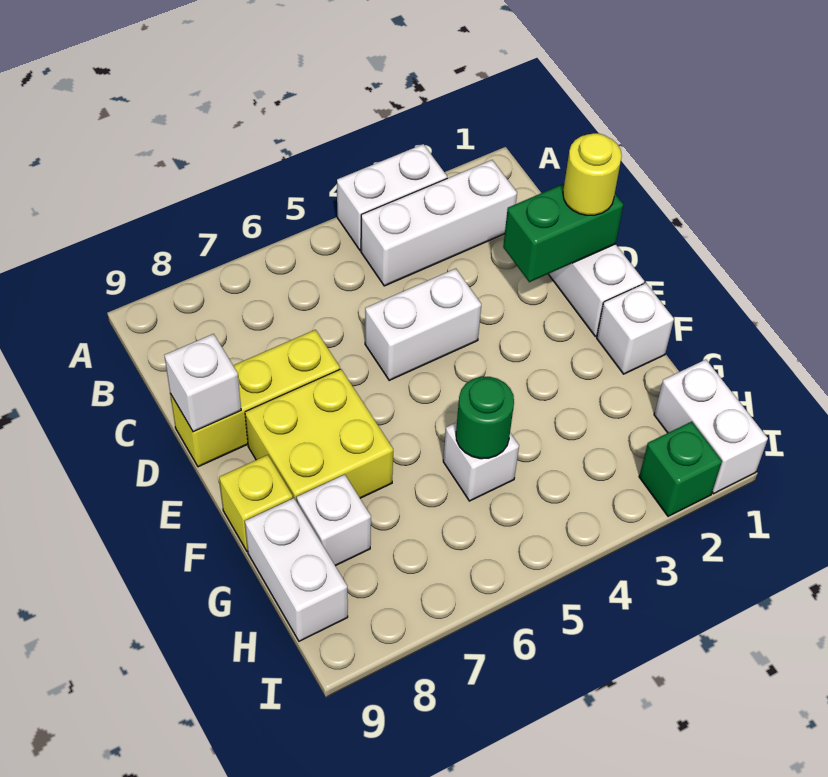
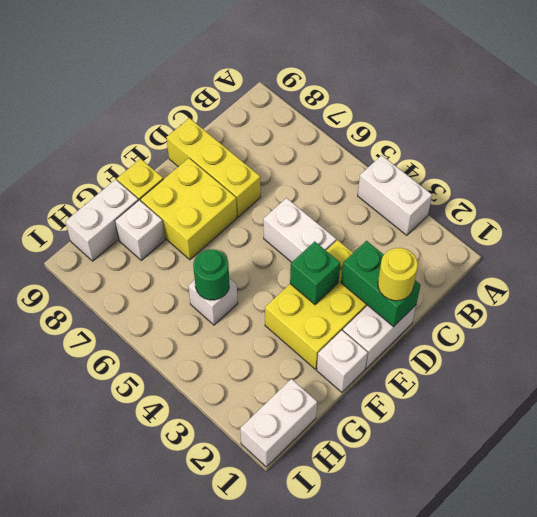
white 1x3 brick [361,160,517,286] -> none
none -> yellow 2x3 brick [265,240,368,369]
white 1x1 brick [164,334,241,432] -> none
green 1x1 brick [639,422,722,516] -> green 1x1 brick moved to [290,241,340,305]

